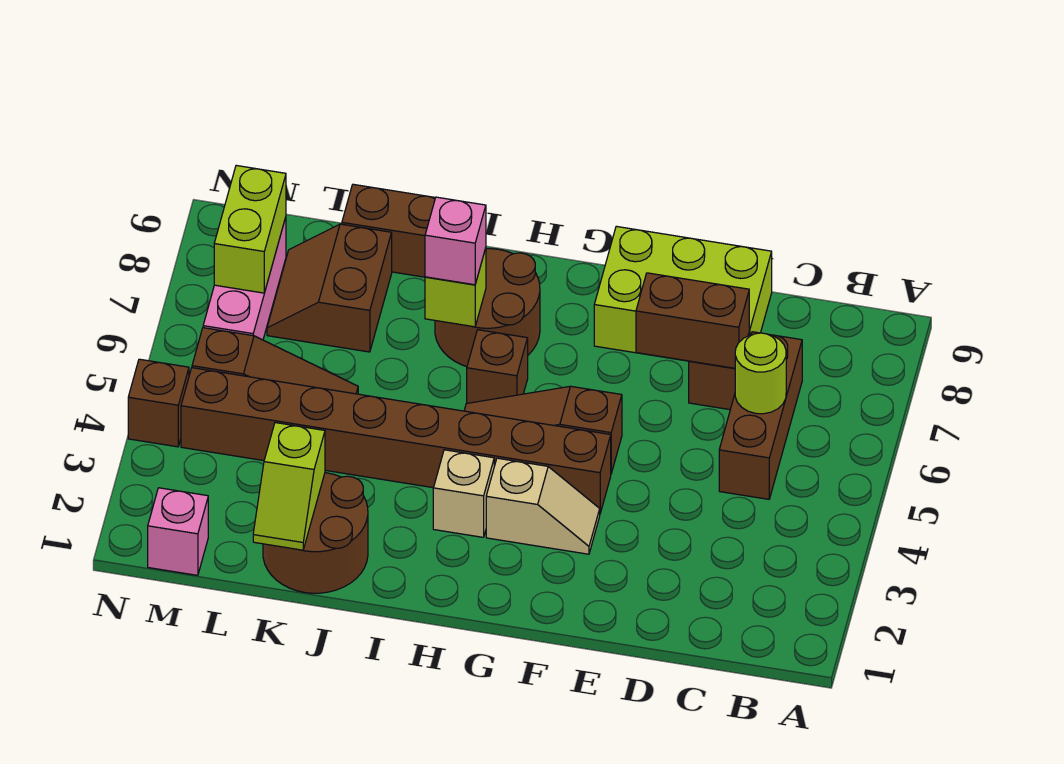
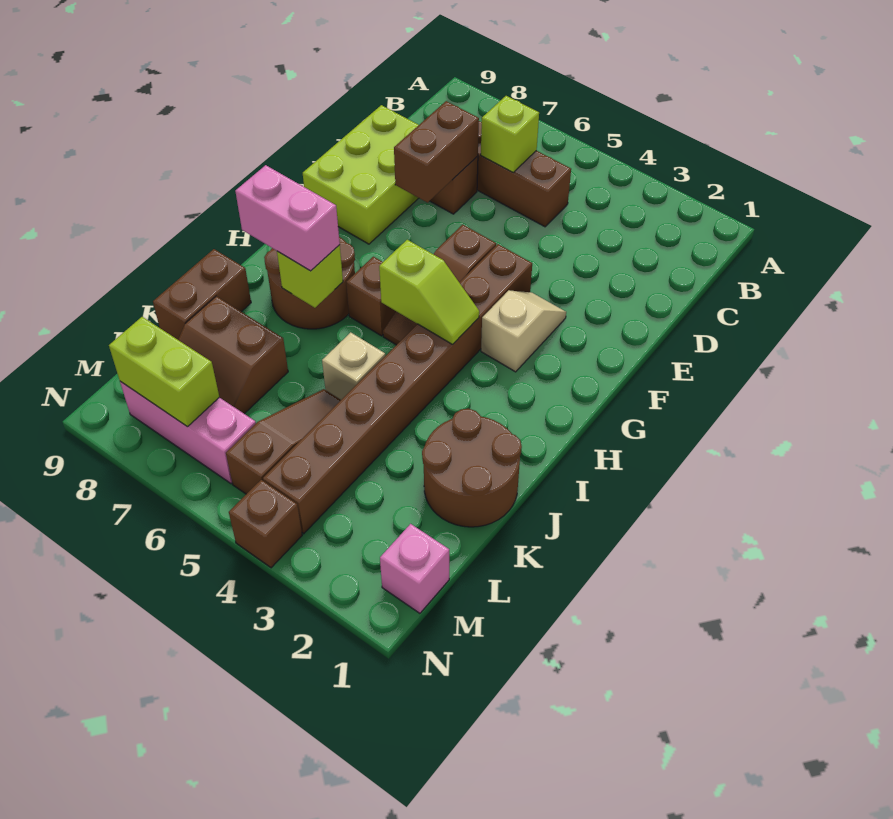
lime 1x1 round brick [735,333,786,414] -> lime 1x1 brick [481,96,539,172]
tan 1x1 brick [433,450,494,537] -> tan 1x1 brick moved to [322,332,385,400]
pink 1x1 brick [425,197,486,285] -> pink 1x2 brick [235,165,340,271]
lime 1x2 slope [253,423,325,550] -> lime 1x2 slope moved to [379,240,479,344]

